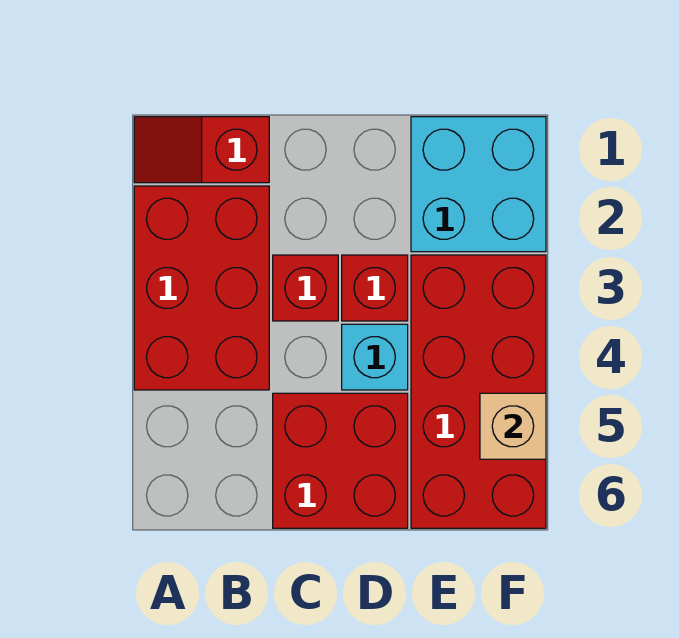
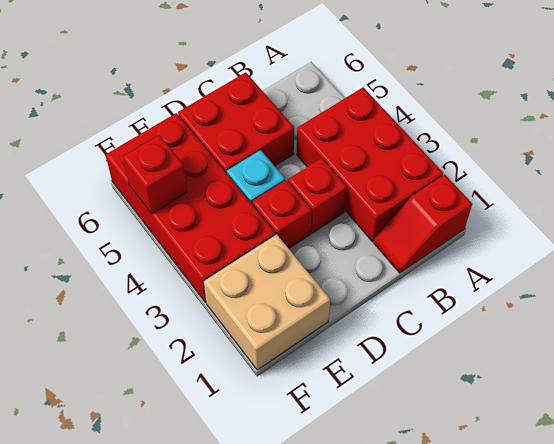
red 1x2 slope [134,117,269,183] -> red 1x2 slope turned to [374,175,472,273]
cyan 2x2 brick [411,117,546,252] -> tan 2x2 brick [204,235,330,370]
tan 1x1 brick [480,393,546,459] -> red 1x1 brick [123,135,187,214]

